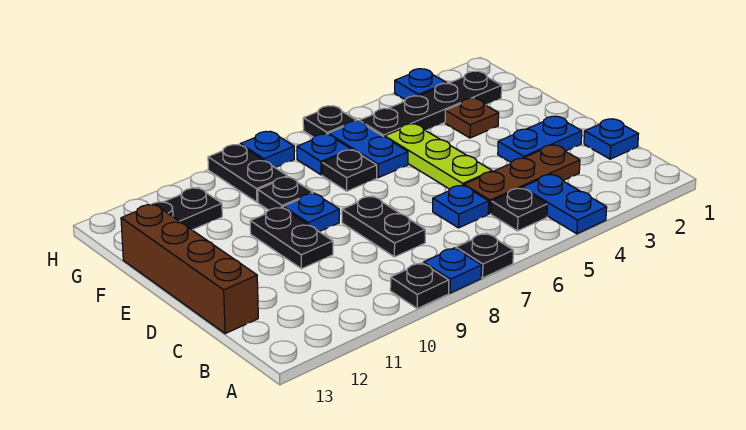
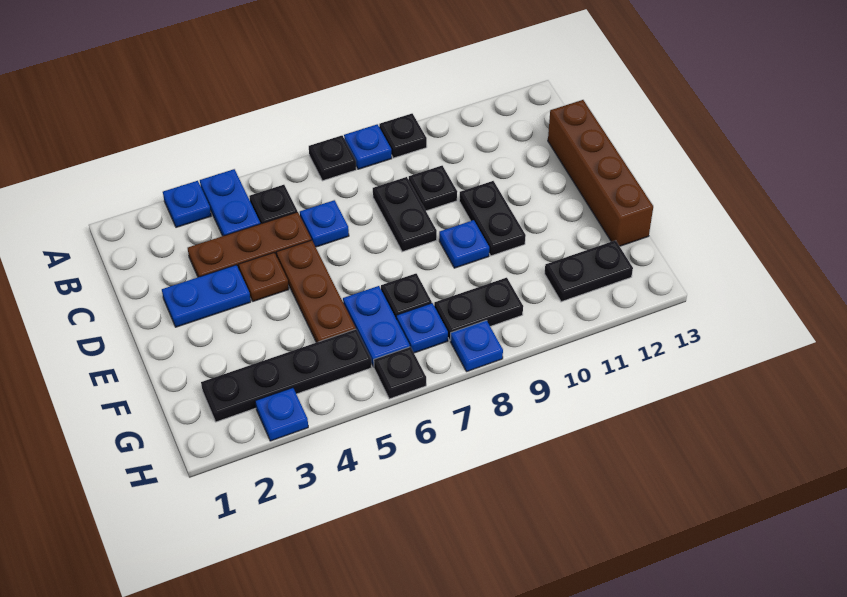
blue 1x1 plate [584,119,638,159] -> blue 1x1 plate moved to [163,181,211,227]
lime 1x3 plate [385,124,492,189] -> brown 1x3 plate [276,240,356,343]
brown 1x1 plate [445,98,499,138] -> brown 1x1 plate moved to [239,253,289,301]
black 1x1 plate [258,177,313,210] -> black 1x1 plate moved to [409,166,457,211]
black 1x2 plate [208,144,287,202] -> black 1x2 plate turned to [434,278,523,340]

